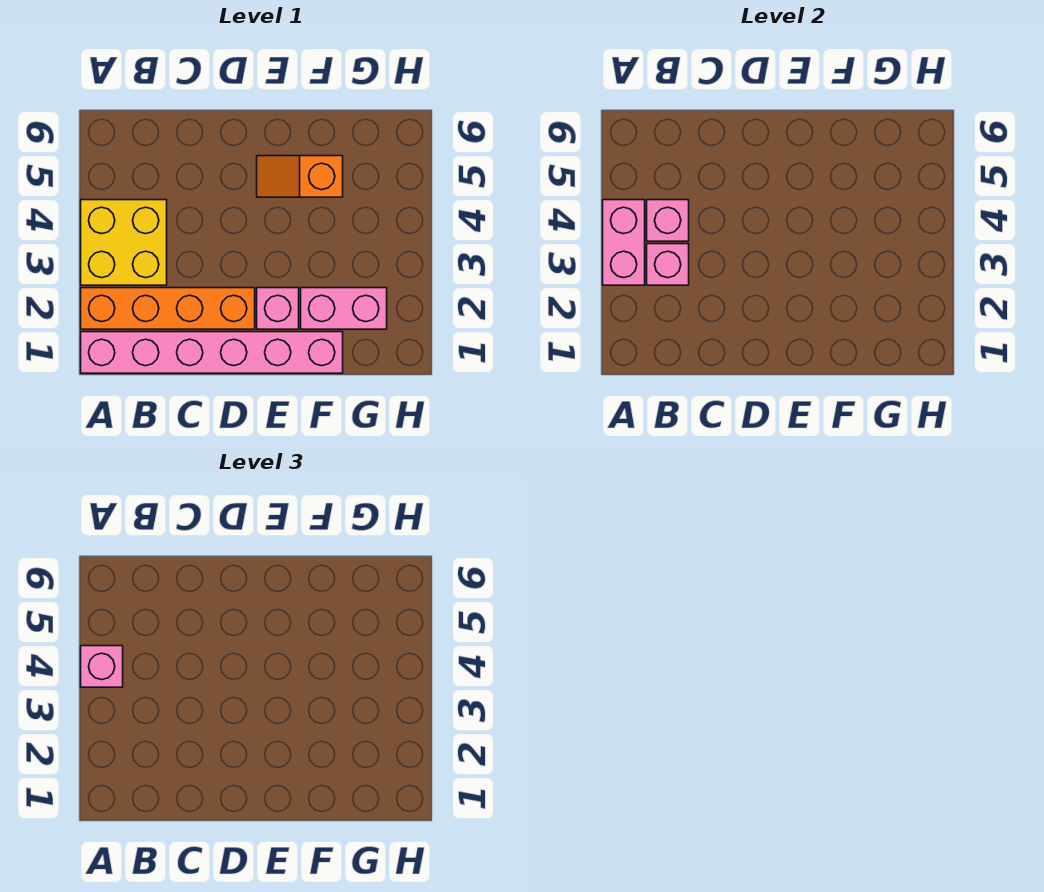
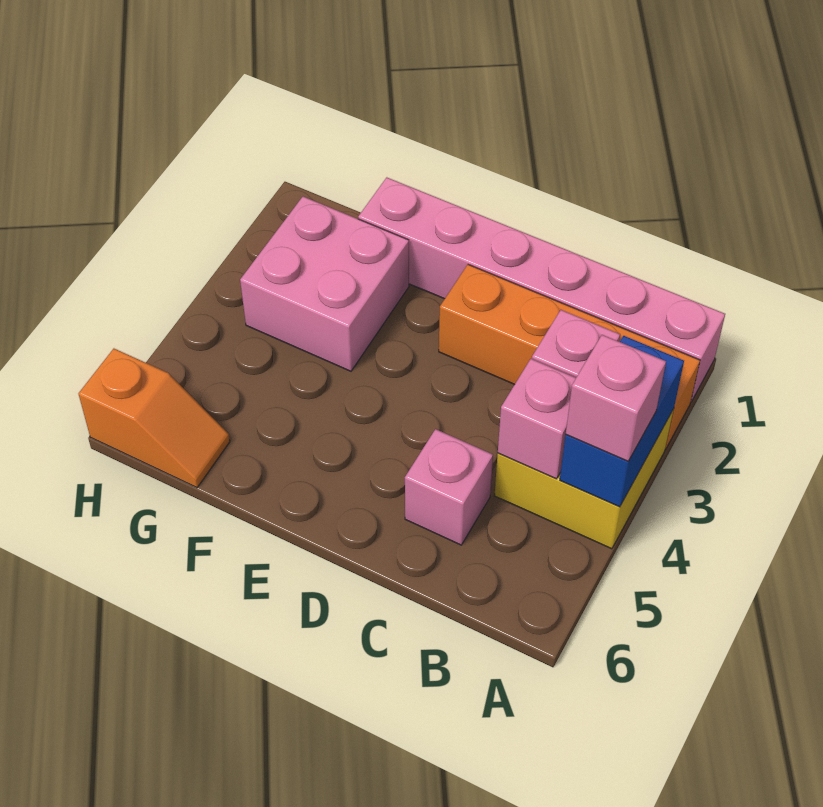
pink 1x2 brick [603,200,645,285] -> blue 1x2 brick [560,336,684,507]
pink 1x1 brick [257,288,299,329] -> pink 1x1 brick moved to [405,429,493,545]
orange 1x2 slope [257,156,343,197] -> orange 1x2 slope moved to [79,349,230,488]
pink 1x2 brick [301,288,387,329] -> pink 2x2 brick [240,197,409,371]

